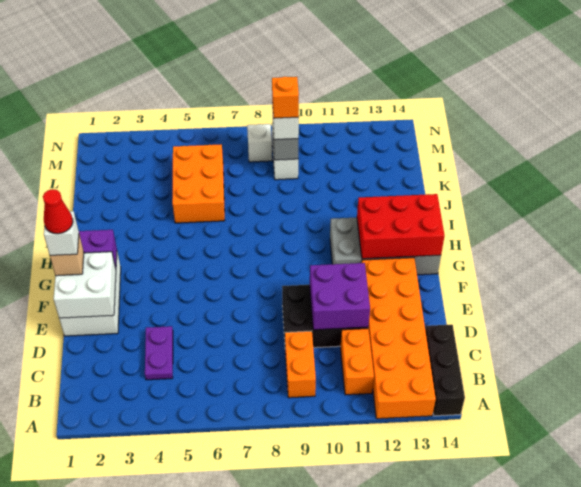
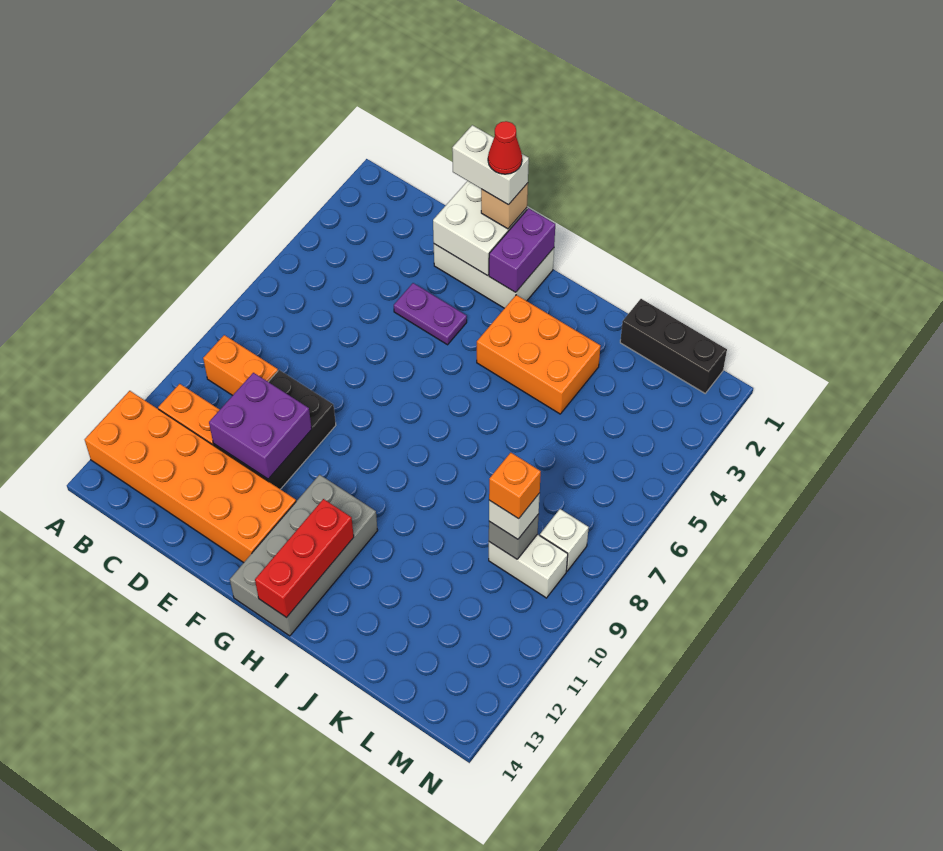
black 1x3 brick [425,325,465,416] -> black 1x3 brick moved to [620,299,727,393]
purple 1x2 plate [145,326,173,380] -> purple 1x2 plate moved to [394,283,467,345]
white 1x1 brick [44,211,79,255] -> white 1x2 brick [452,125,529,205]
red 2x3 brick [357,194,445,259] -> red 1x3 brick [255,499,354,618]
orange 2x3 brick [172,144,225,223] -> orange 2x3 brick moved to [477,295,601,414]

